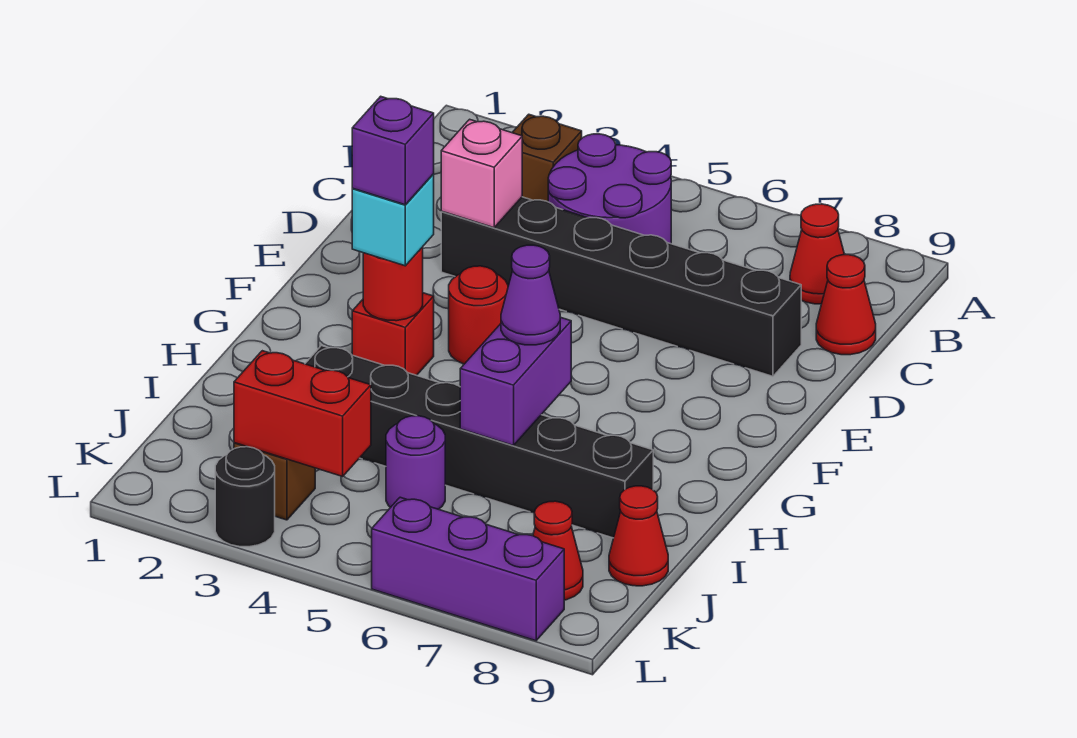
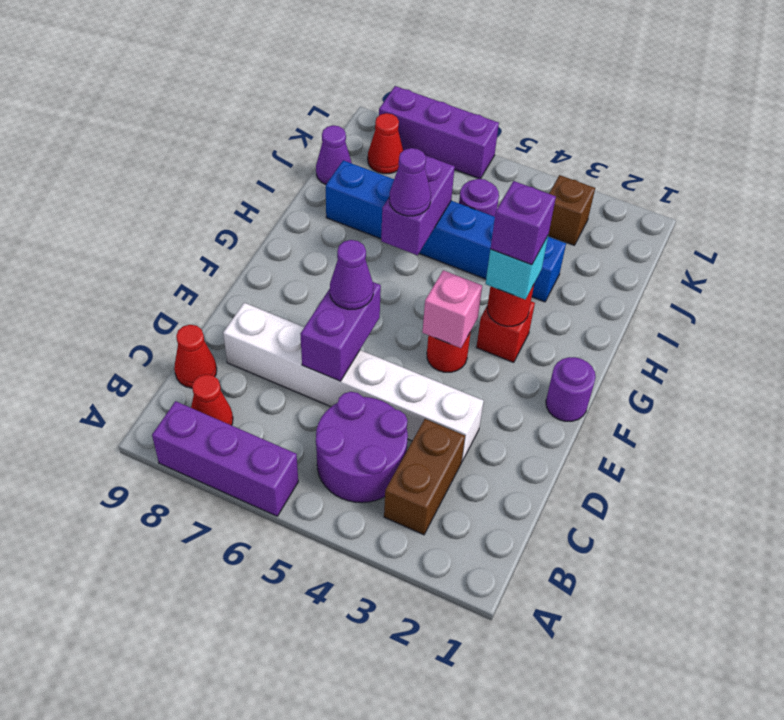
none -> purple 1x3 brick [152,401,298,516]
brown 1x1 brick [512,114,582,202] -> brown 1x2 brick [384,419,465,535]
black 1x6 brick [441,197,802,376] -> white 1x6 brick [223,303,484,461]
pink 1x1 brick [441,119,522,228] -> pink 1x1 brick moved to [422,270,482,348]
none -> purple 1x2 brick [300,282,381,381]
none -> purple 1x1 cone [330,240,373,309]
none -> purple 1x1 round brick [546,357,596,421]
black 1x6 brick [305,346,653,538] -> blue 1x6 brick [326,160,566,302]
red 1x1 cone [609,486,668,586] -> purple 1x1 cone [316,125,352,184]
red 1x2 brick [234,351,371,476] -> none
black 1x1 round brick [215,447,275,547] -> none

